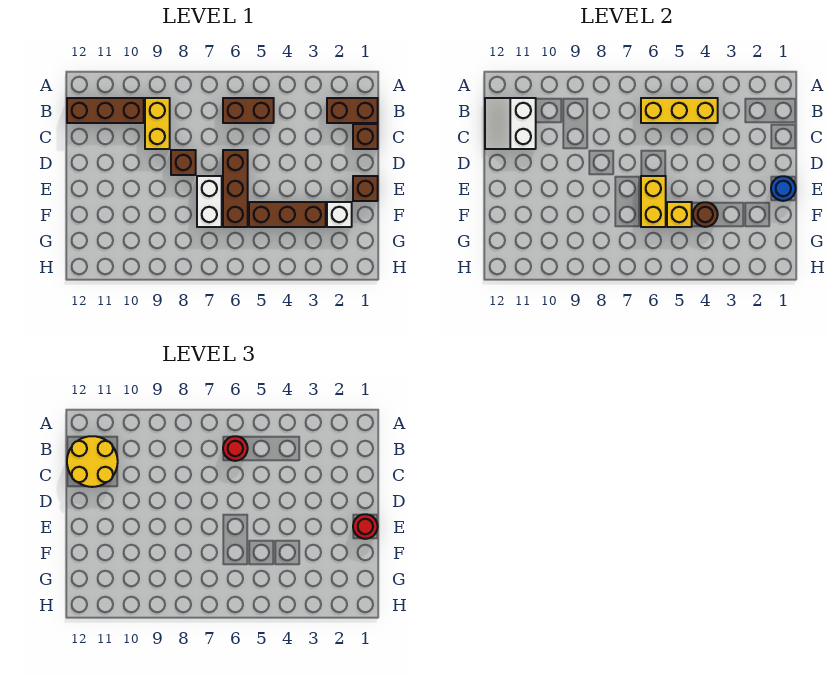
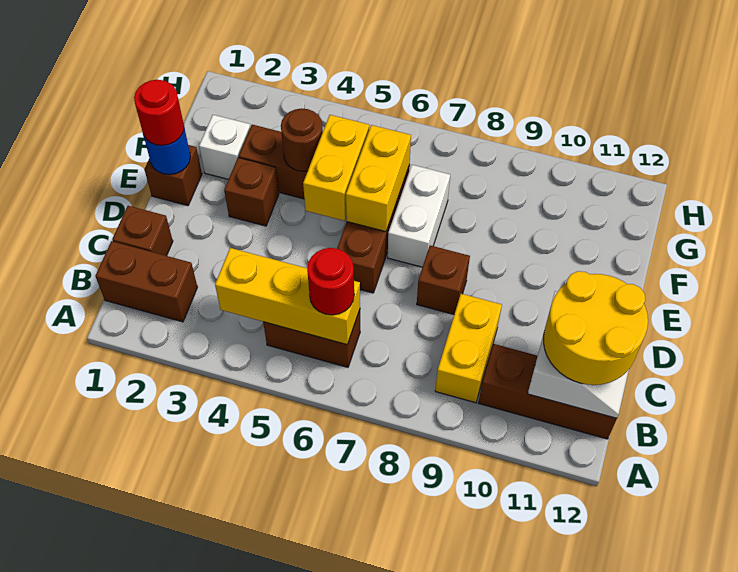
none -> brown 1x1 brick [224,158,279,226]
yellow 1x1 brick [667,202,692,227] -> yellow 1x2 brick [303,115,369,221]

